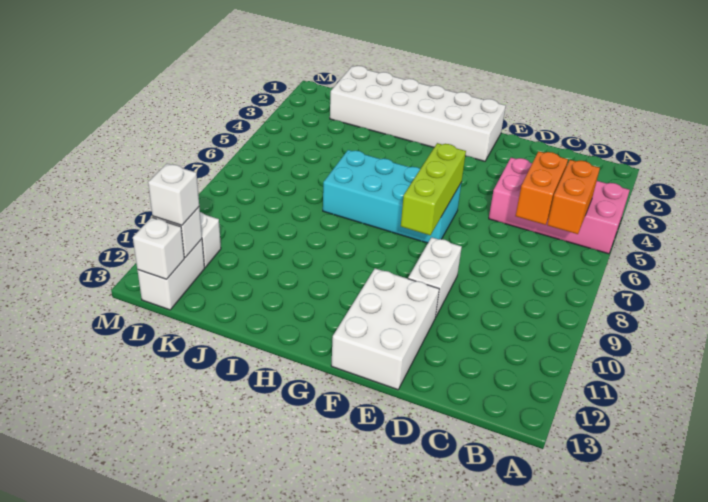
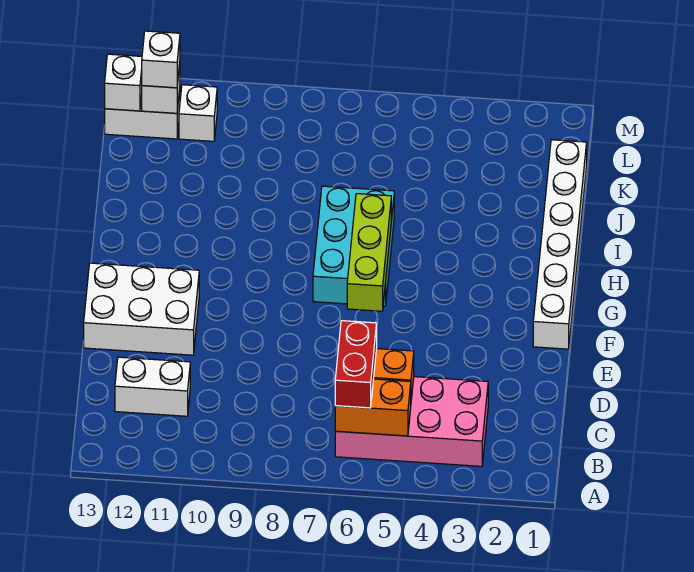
pink 2x4 brick [489,158,630,254] -> pink 2x4 brick turned to [335,377,488,466]
none -> red 1x2 brick [335,321,377,408]
white 1x2 brick [408,237,462,316] -> white 1x2 brick moved to [115,357,190,416]
white 2x6 brick [330,66,506,161] -> white 1x6 brick [533,140,587,349]
cyan 2x4 brick [323,150,461,243] -> cyan 2x3 brick [313,186,394,306]
lime 1x3 brick [401,143,466,235] -> lime 1x3 brick turned to [347,194,391,311]

